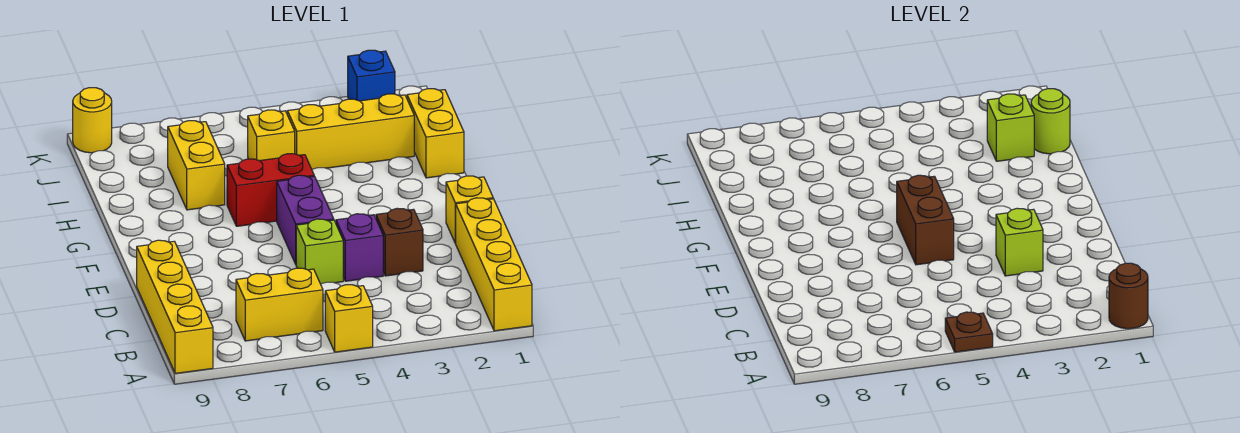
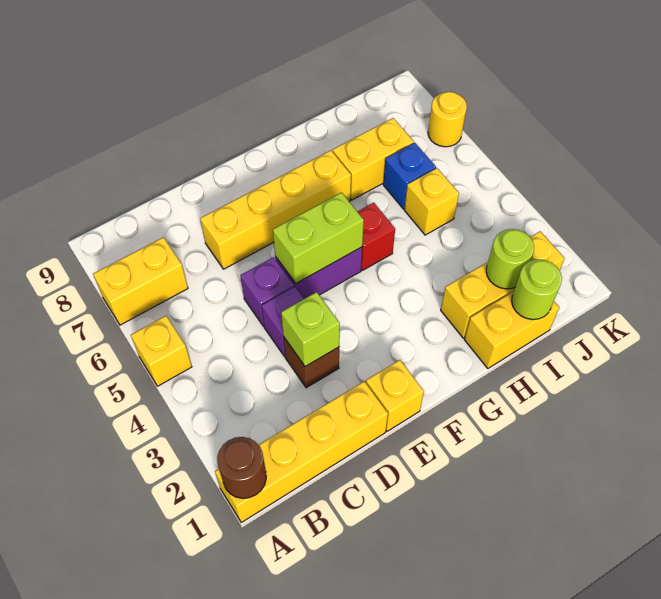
brown 1x1 plate [945,312,993,352] -> none
yellow 1x4 brick [137,240,213,374] -> yellow 1x4 brick moved to [200,150,351,269]
yellow 1x2 brick [236,268,323,341] -> yellow 1x2 brick turned to [93,237,188,325]
lime 1x1 brick [296,219,343,284] -> purple 1x1 brick [240,257,294,326]
brown 1x2 brick [897,175,954,265] -> lime 1x2 brick [273,193,364,283]
red 1x2 brick [227,154,314,226] -> red 1x1 brick [357,203,395,270]
yellow 1x3 brick [287,94,414,169] -> yellow 1x3 brick turned to [441,231,565,338]
lime 1x1 brick [987,94,1034,161] -> lime 1x1 round brick [486,229,534,289]
blue 1x1 brick [348,50,395,101] -> blue 1x1 brick moved to [383,143,436,209]
yellow 1x1 round brick [73,88,112,153] -> yellow 1x1 round brick moved to [428,92,467,147]

